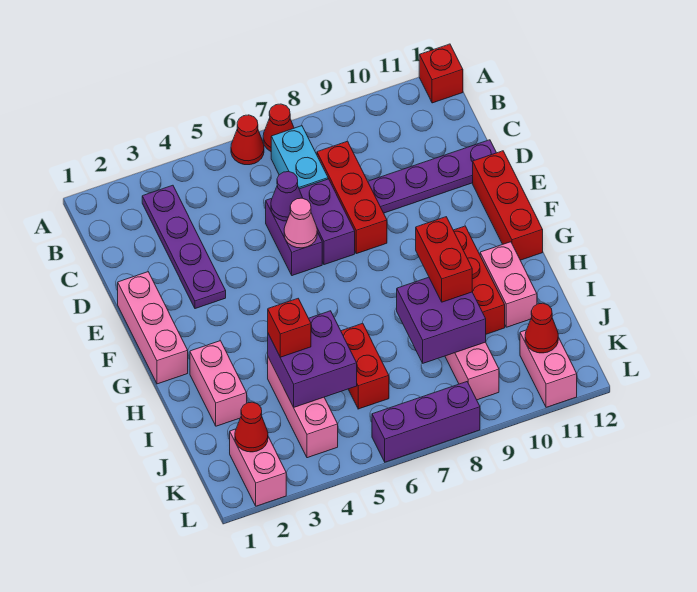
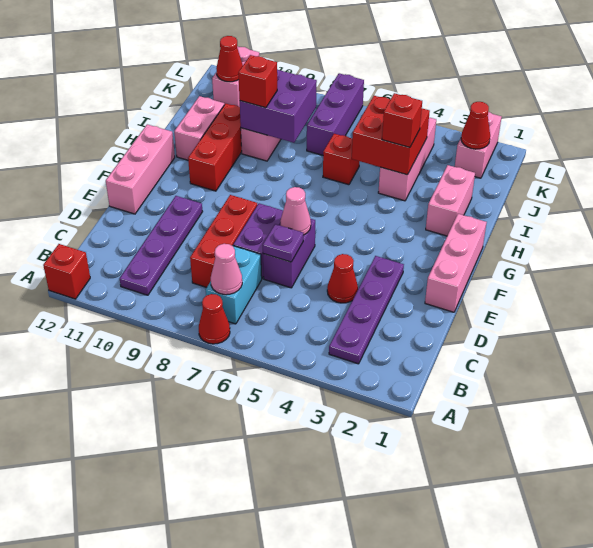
red 1x1 cone [231,115,264,165] -> red 1x1 cone moved to [327,254,358,303]
none -> pink 1x1 cone [211,244,242,295]
purple 1x1 cone [271,172,302,221] -> purple 1x1 plate [263,224,303,262]
purple 1x4 plate [368,140,496,213] -> purple 1x4 plate turned to [120,196,203,295]
red 1x3 brick [473,151,543,260] -> pink 1x3 brick [106,124,175,214]
red 1x2 brick [416,217,472,302] -> red 1x1 brick [238,55,277,108]
purple 2x2 brick [268,311,357,407] -> red 2x2 brick [352,96,430,175]
red 1x2 brick [341,323,389,409] -> red 1x1 brick [323,134,359,185]
purple 1x3 brick [372,382,480,462] -> purple 1x3 brick turned to [306,73,364,155]

